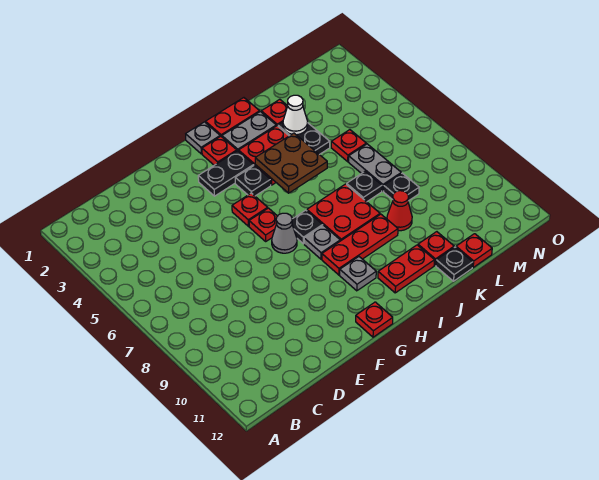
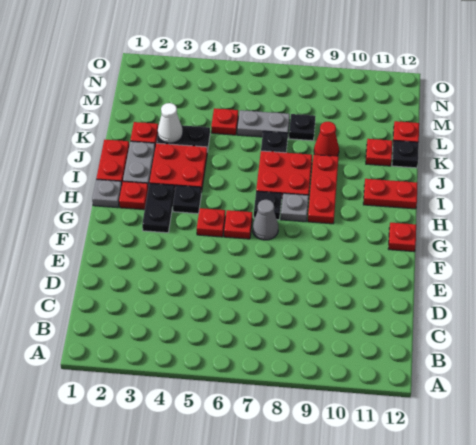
grey 1x1 plate [340,257,376,291] -> none
brown 2x2 plate [255,133,327,193] -> none
red 1x2 plate [378,245,434,293] -> red 1x2 plate turned to [363,179,417,209]

